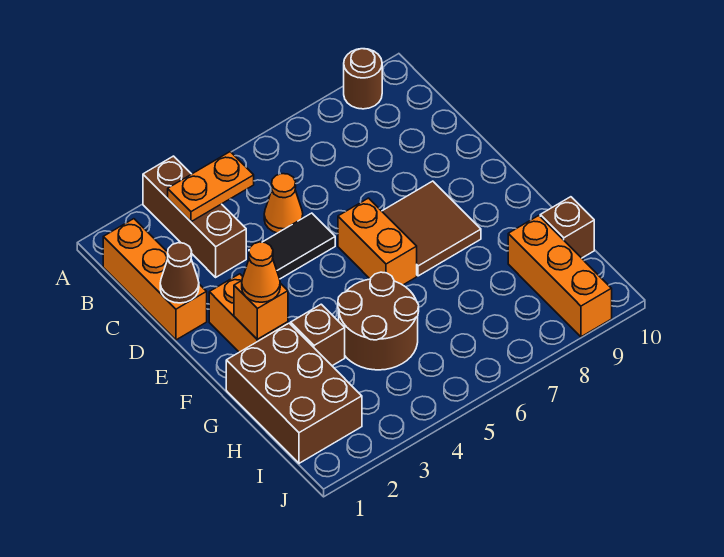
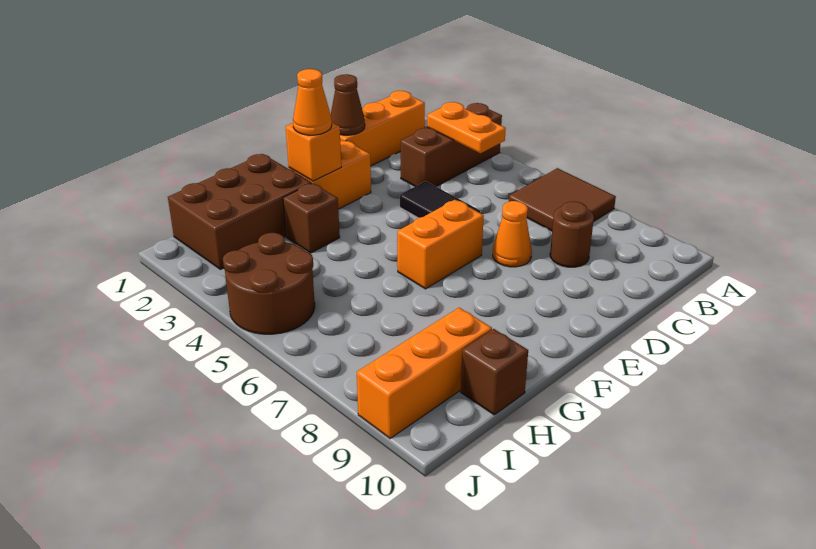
brown 1x1 round brick [344,49,382,109] -> brown 1x1 round brick moved to [550,201,594,267]
orange 1x1 cone [264,174,303,233] -> orange 1x1 cone moved to [493,201,532,267]
brown 2x2 tile [382,181,481,276] -> brown 2x2 tile moved to [509,168,616,231]
brown 2x2 round brick [338,272,419,370] -> brown 2x2 round brick moved to [223,233,315,334]

